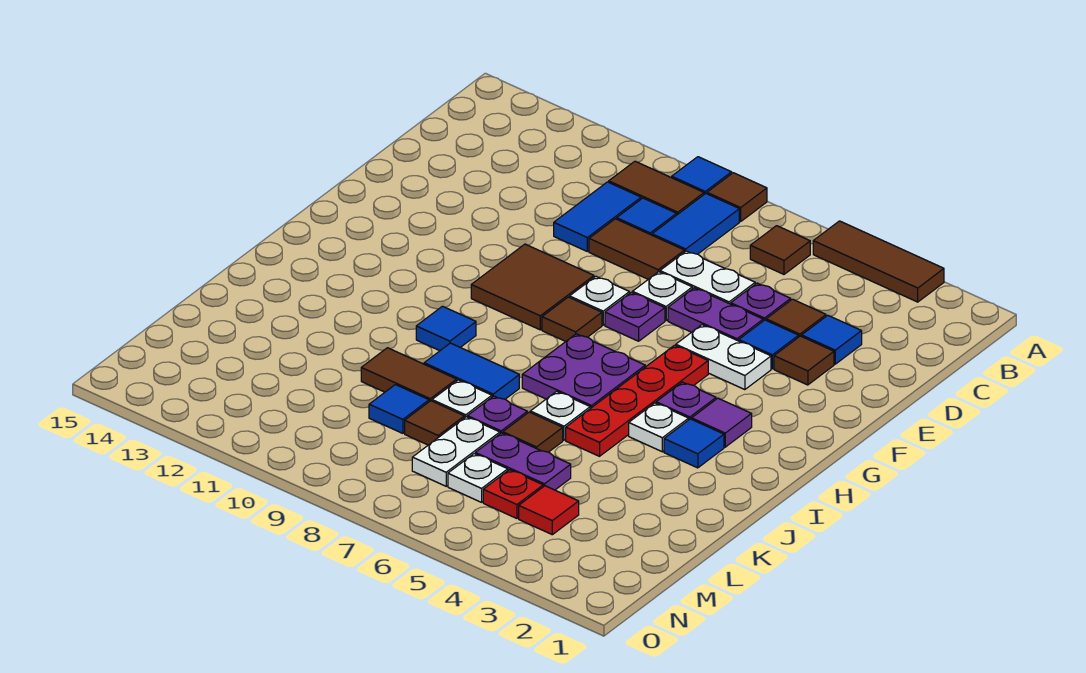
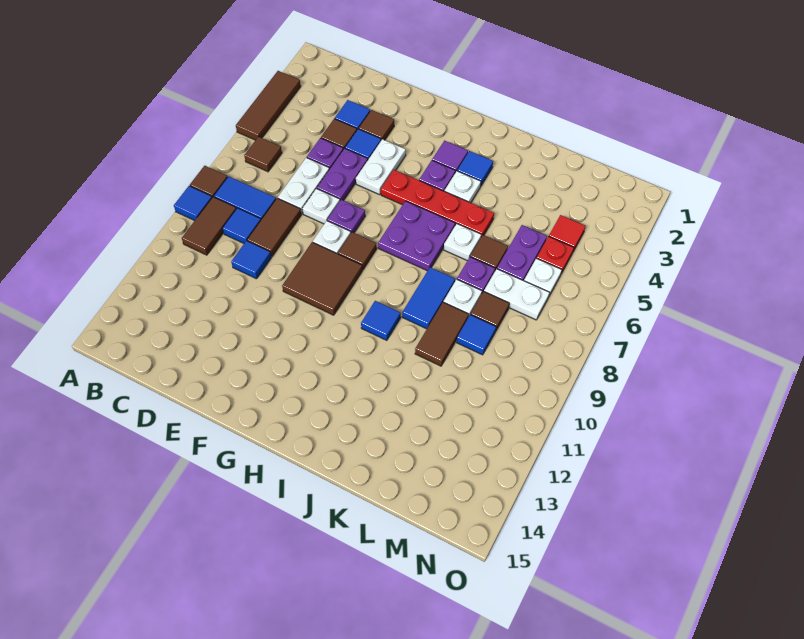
blue 1x2 tile [554,182,641,251] -> blue 1x1 tile [231,241,271,279]

